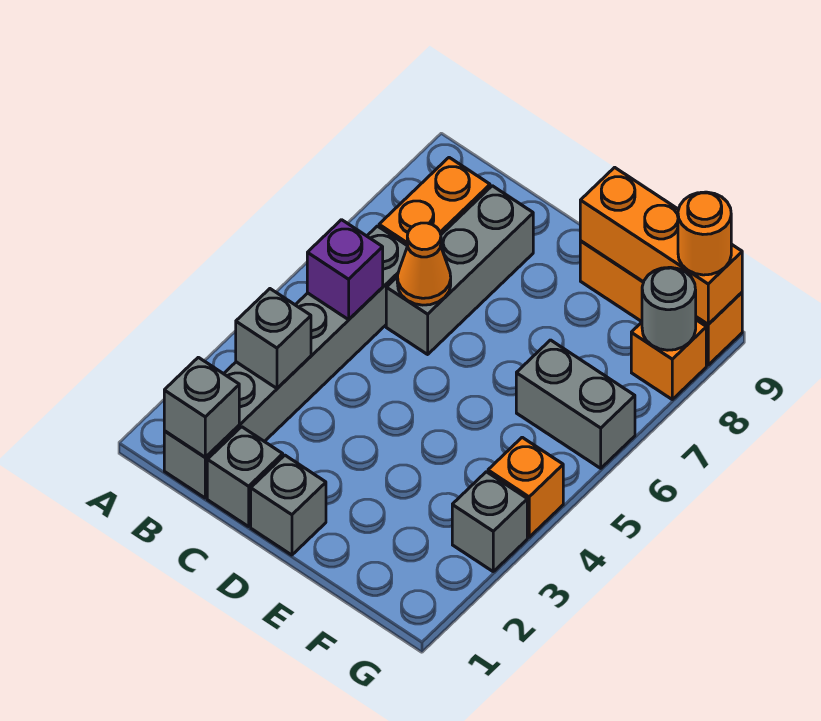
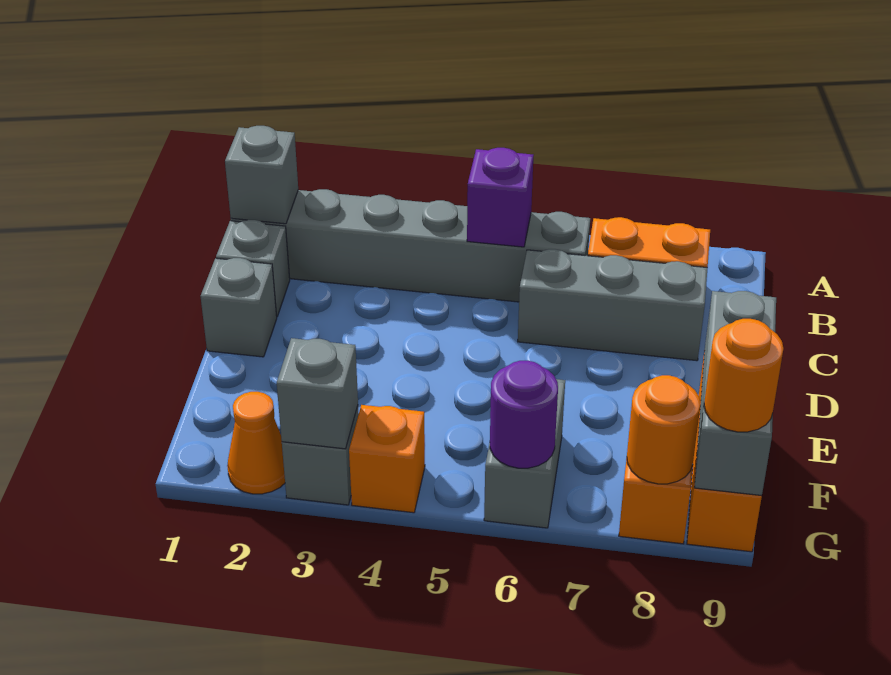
grey 1x1 brick [236,289,311,388] -> grey 1x1 brick moved to [277,338,358,449]
orange 1x1 cone [397,223,451,305] -> orange 1x1 cone moved to [227,392,285,494]
orange 1x3 brick [580,167,742,324] -> grey 1x3 brick [694,291,776,496]
none -> purple 1x1 round brick [490,361,558,468]
grey 1x1 round brick [642,267,696,350] -> orange 1x1 round brick [627,375,701,484]

